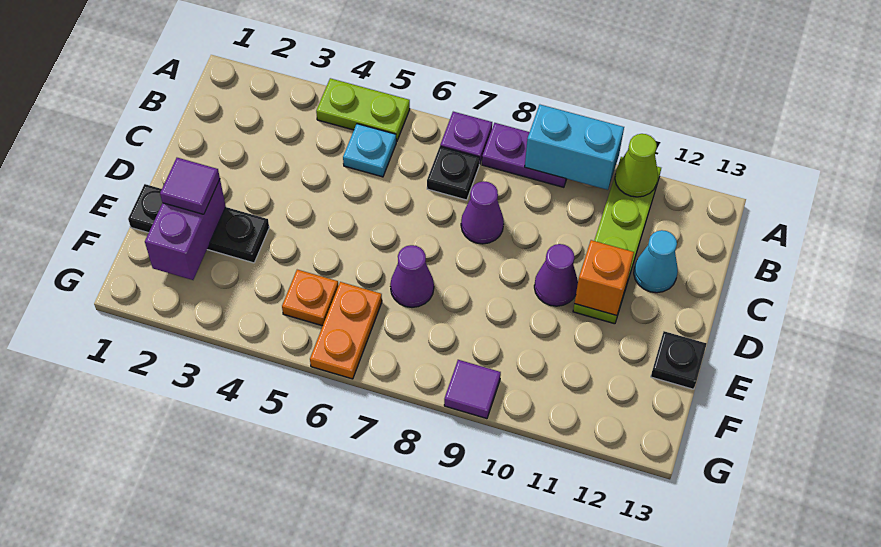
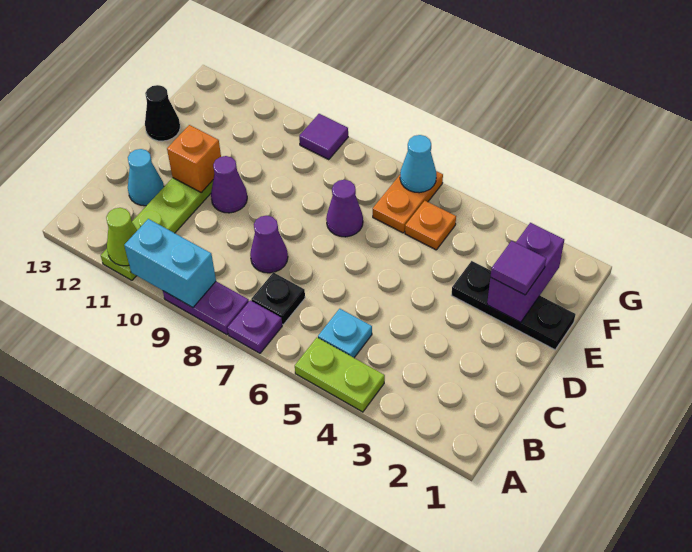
black 1x1 plate [651,331,707,389] -> black 1x1 cone [145,85,180,141]
none -> cyan 1x1 cone [400,135,436,193]

